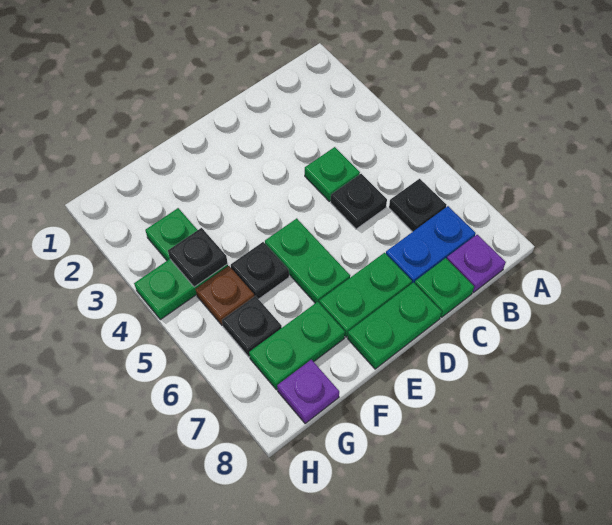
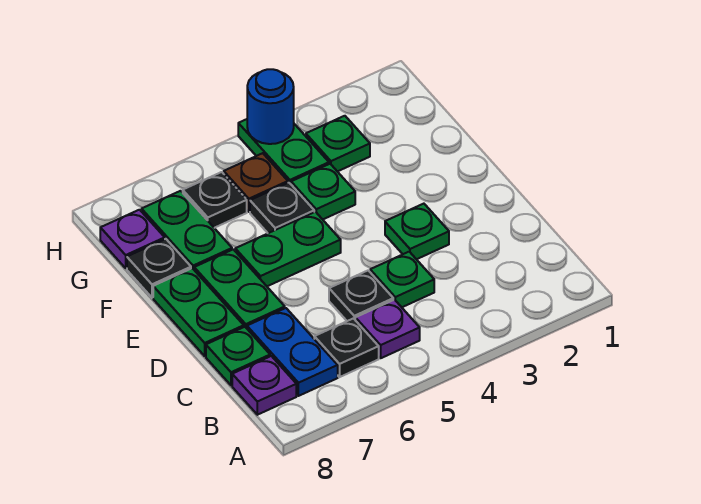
none -> purple 1x1 plate [355,300,420,358]
none -> green 1x1 plate [385,204,449,259]
none -> green 1x1 plate [291,164,355,219]
black 1x1 plate [168,228,228,287] -> black 1x1 plate moved to [127,239,191,298]
none -> blue 1x1 round brick [247,69,294,144]

